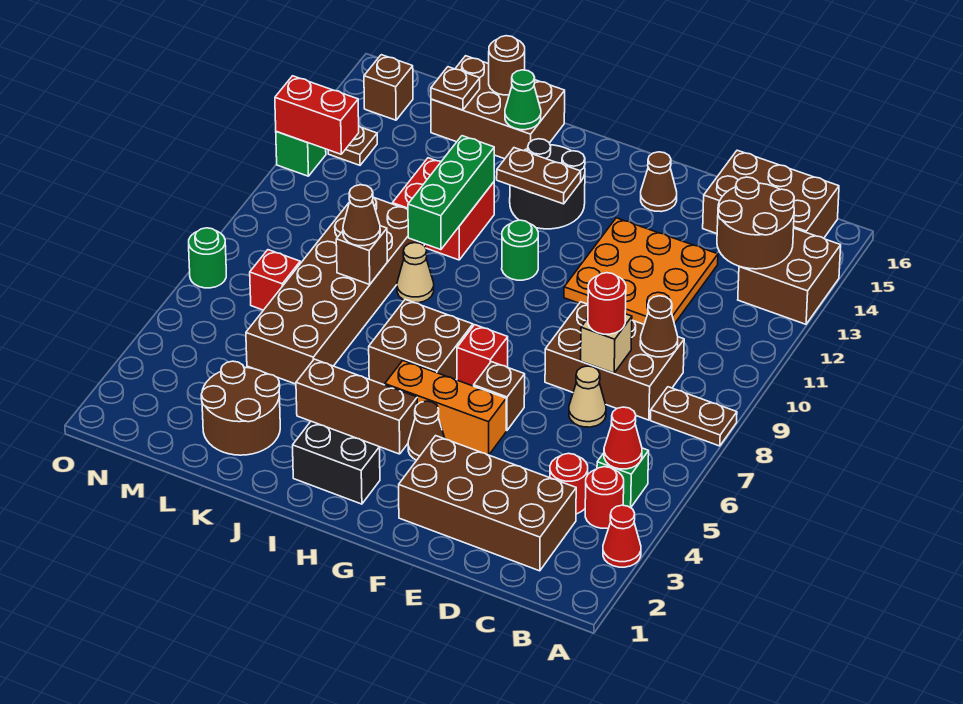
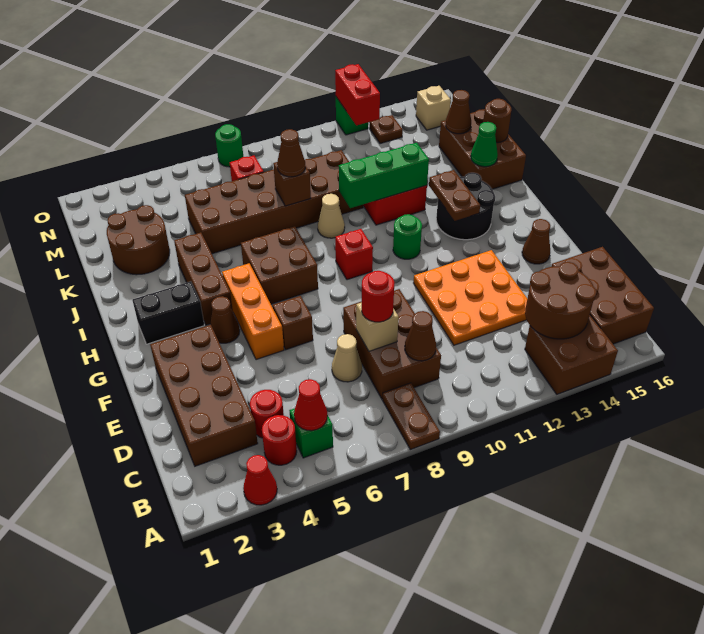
red 1x1 brick [457,325,508,386] -> red 1x1 brick moved to [335,229,373,280]
black 1x2 brick [293,421,380,504] -> black 1x2 brick turned to [132,281,204,344]
brown 1x1 plate [431,67,480,110] -> brown 1x1 cone [446,90,471,134]
brown 1x1 brick [364,55,413,120] -> tan 1x1 brick [416,86,451,130]

